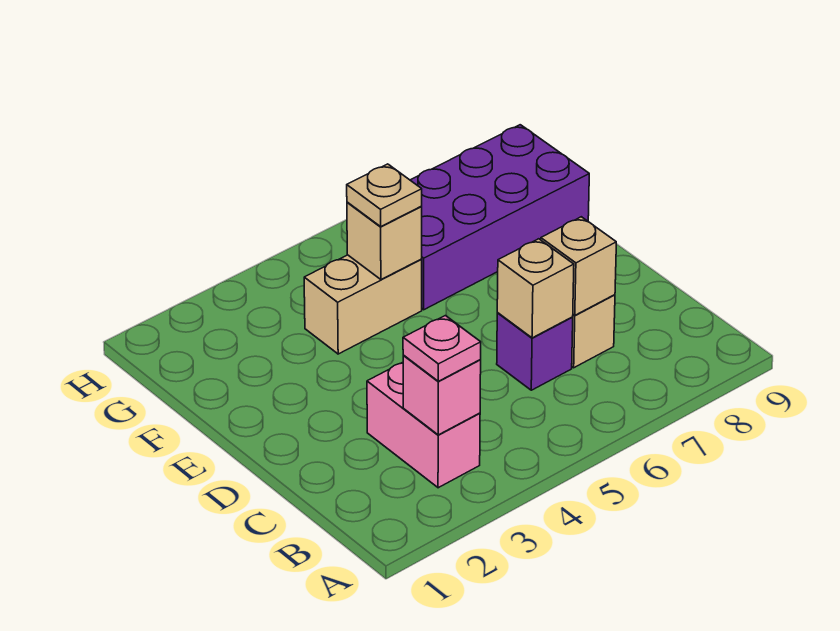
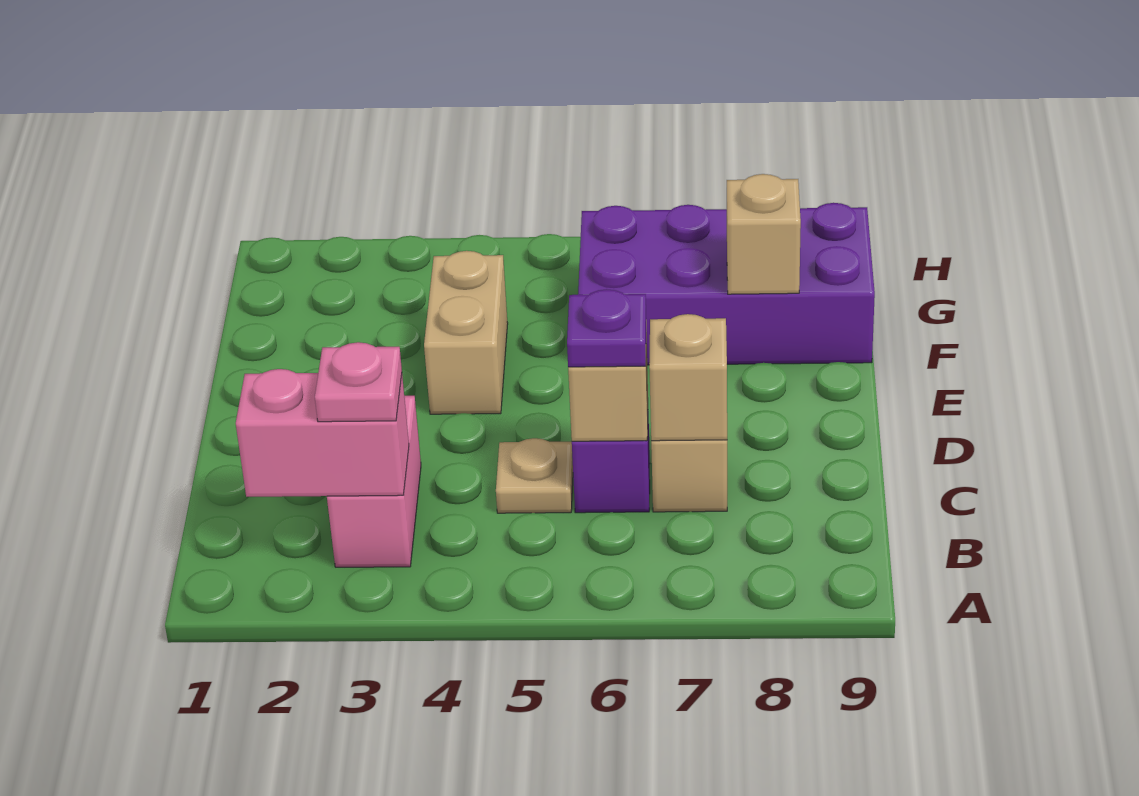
pink 1x1 brick [403,356,481,435] -> pink 1x2 brick [236,369,409,497]
none -> purple 1x1 plate [567,289,646,367]
tan 1x2 brick [304,255,422,354] -> tan 1x2 brick turned to [424,251,508,414]
tan 1x1 brick [347,202,422,279] -> tan 1x1 brick moved to [727,174,801,294]
tan 1x1 plate [347,164,422,226] -> tan 1x1 plate moved to [496,438,573,513]

